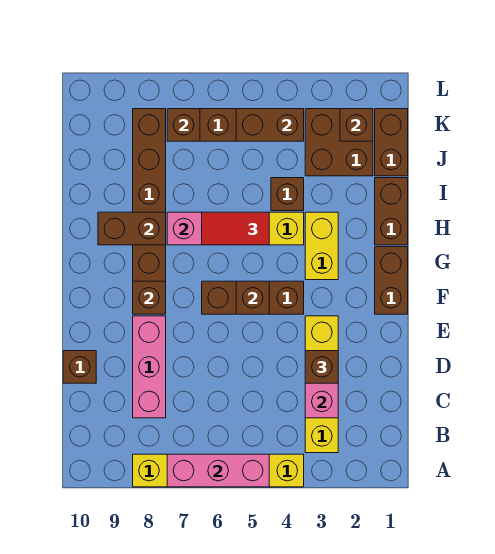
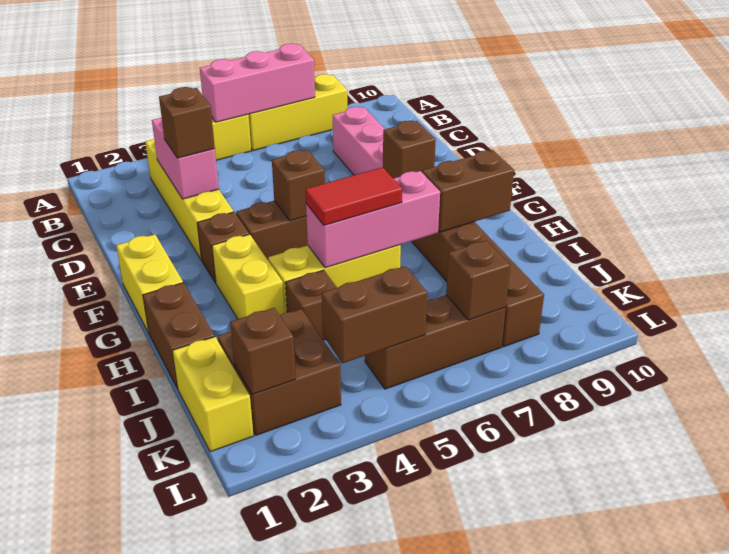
brown 1x1 brick [63,351,96,383] -> brown 1x1 brick moved to [197,212,249,283]
brown 1x2 brick [375,247,408,314] -> yellow 1x2 brick [116,234,183,333]
brown 1x2 brick [375,109,408,176] -> yellow 1x2 brick [172,337,254,452]

